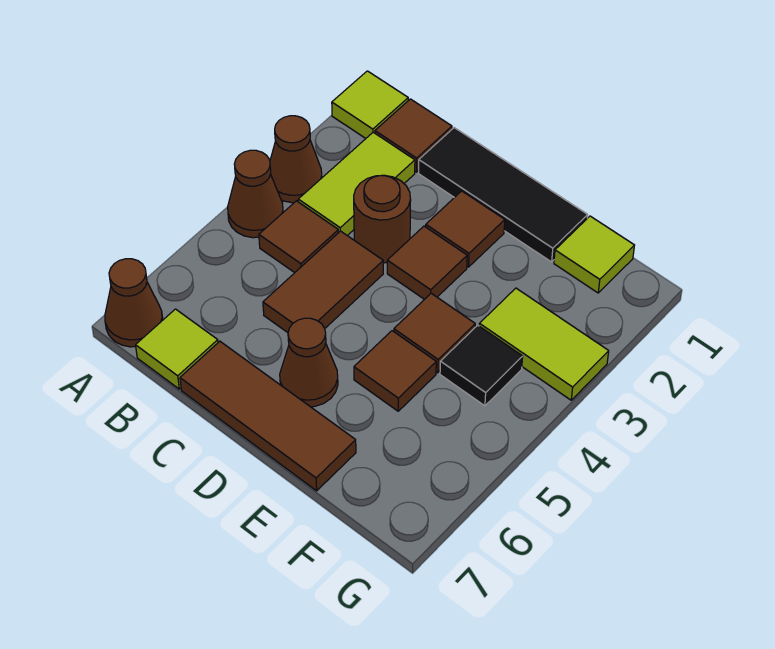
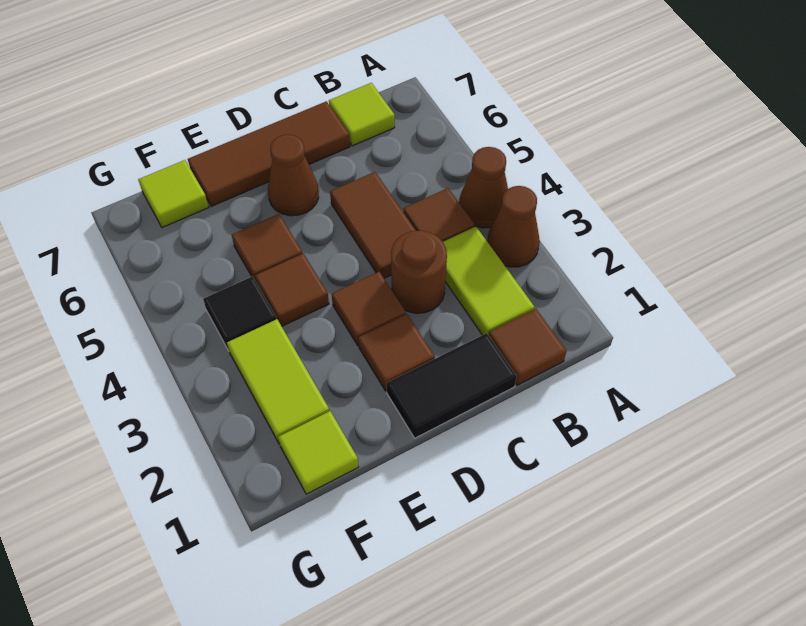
lime 1x1 tile [332,71,408,138] -> lime 1x1 tile moved to [138,160,209,228]
brown 1x1 cone [105,259,163,347] -> none
black 1x3 tile [419,128,588,262] -> black 1x2 tile [387,333,517,438]
lime 1x2 tile [479,288,609,400] -> lime 1x2 tile turned to [227,319,329,444]

